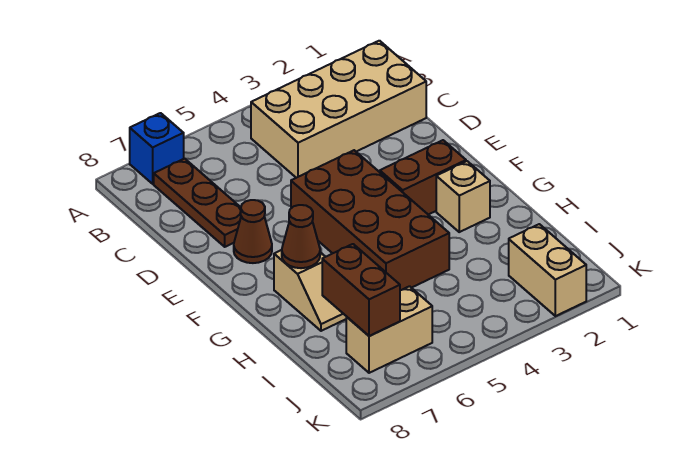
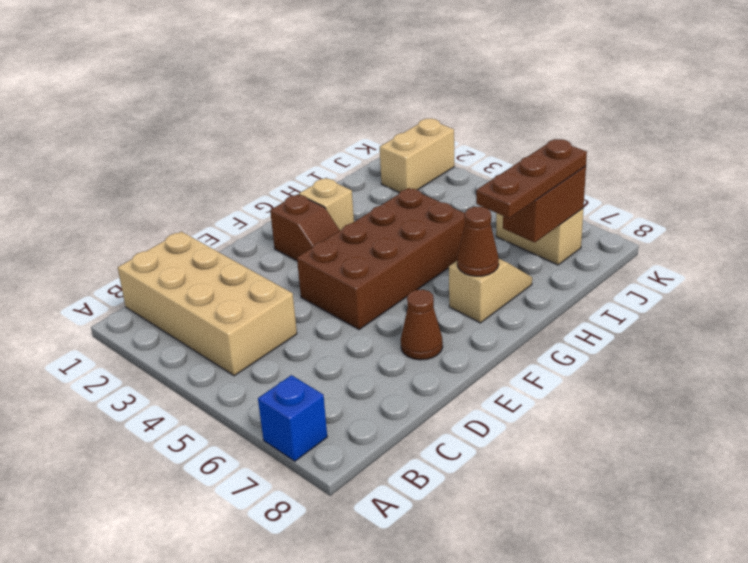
brown 1x3 plate [154,159,241,247] -> brown 1x3 plate moved to [476,139,587,218]
brown 1x2 brick [380,140,466,215] -> brown 1x2 slope [270,194,340,261]

